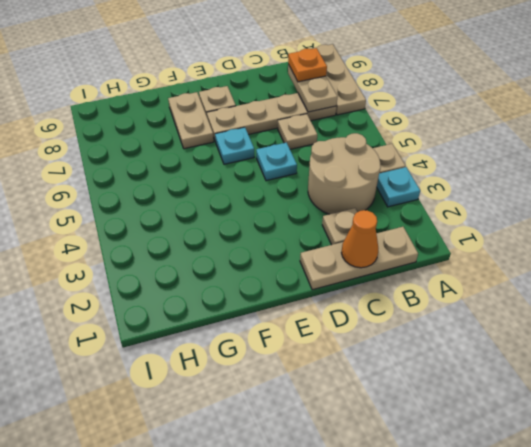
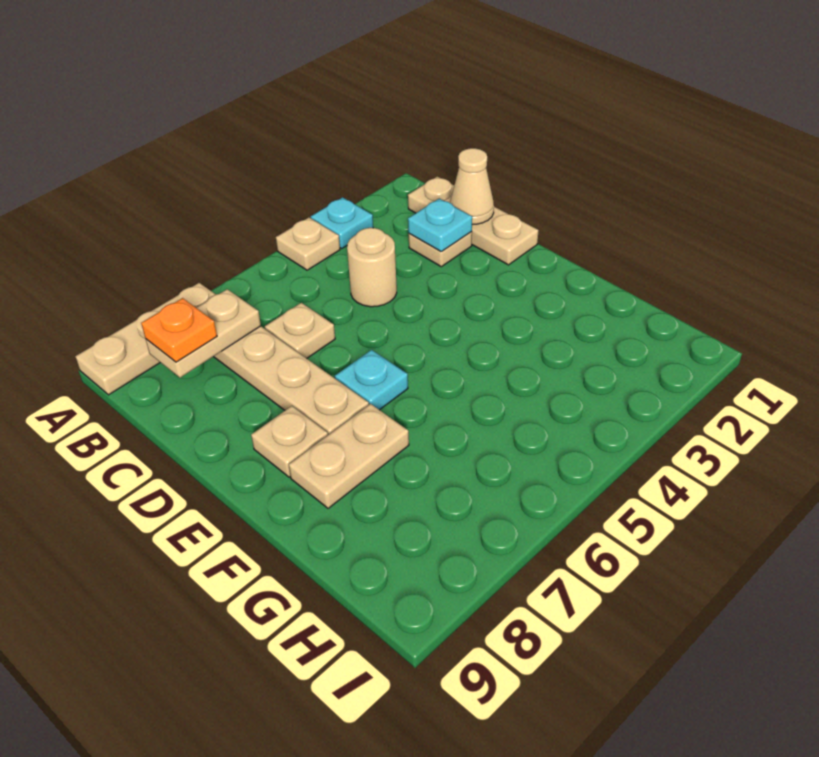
tan 2x2 round brick [308,133,381,214] -> tan 1x1 round brick [347,228,397,307]
orange 1x1 cone [341,210,378,268] -> tan 1x1 cone [450,148,494,225]
cyan 1x1 plate [256,143,297,181] -> cyan 1x1 plate moved to [408,199,472,251]

